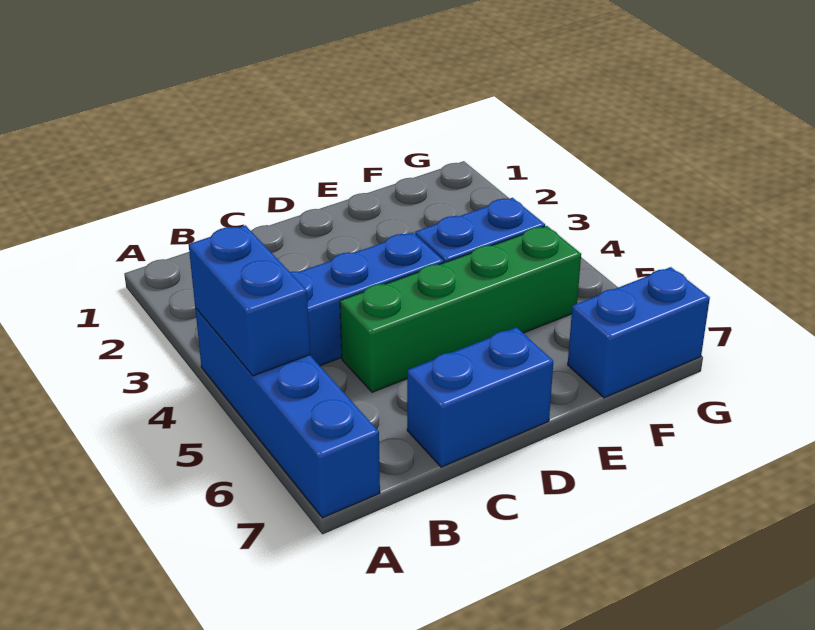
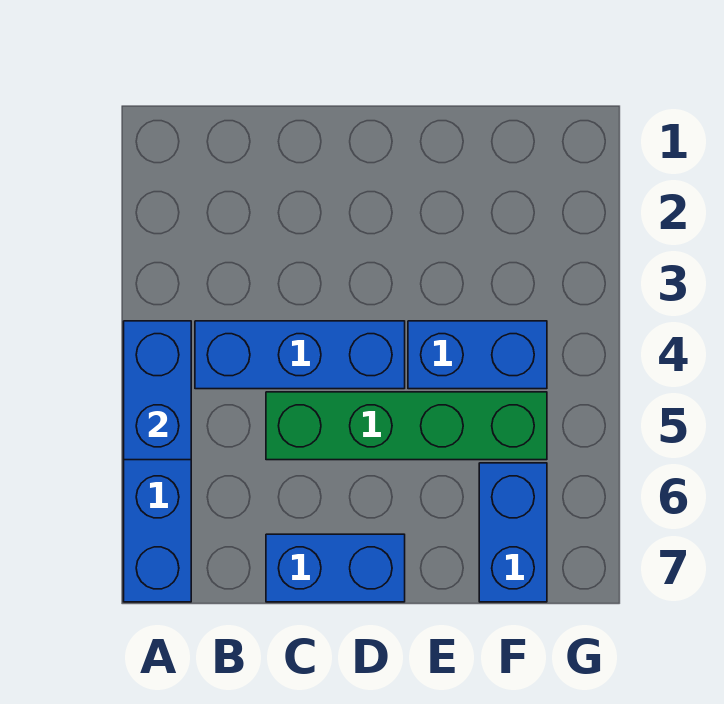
blue 1x2 brick [568,267,710,398] -> blue 1x2 brick turned to [479,463,547,602]

